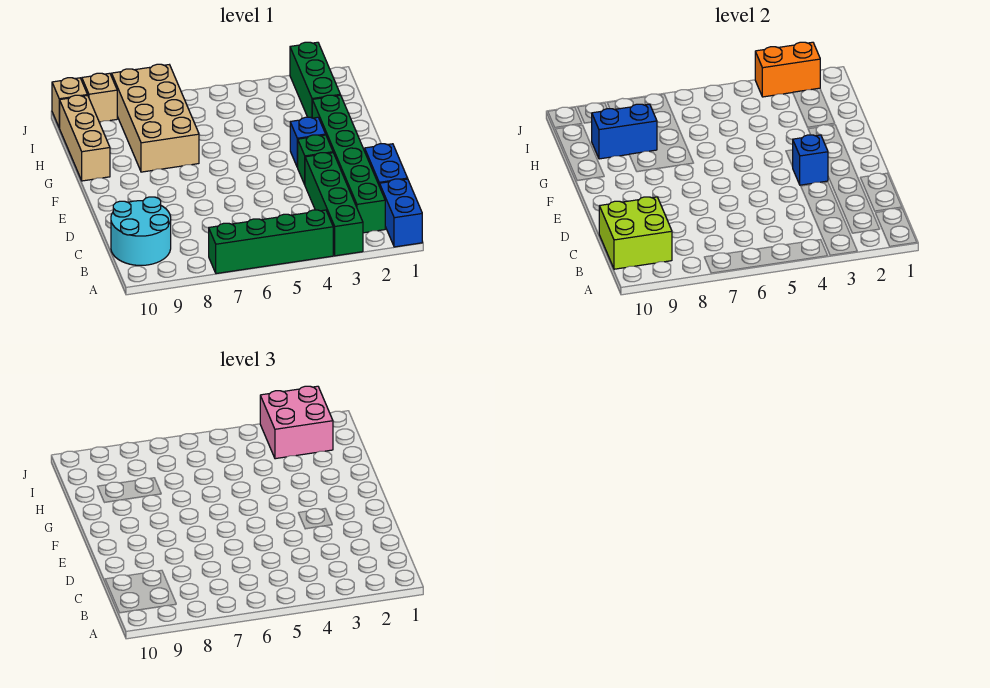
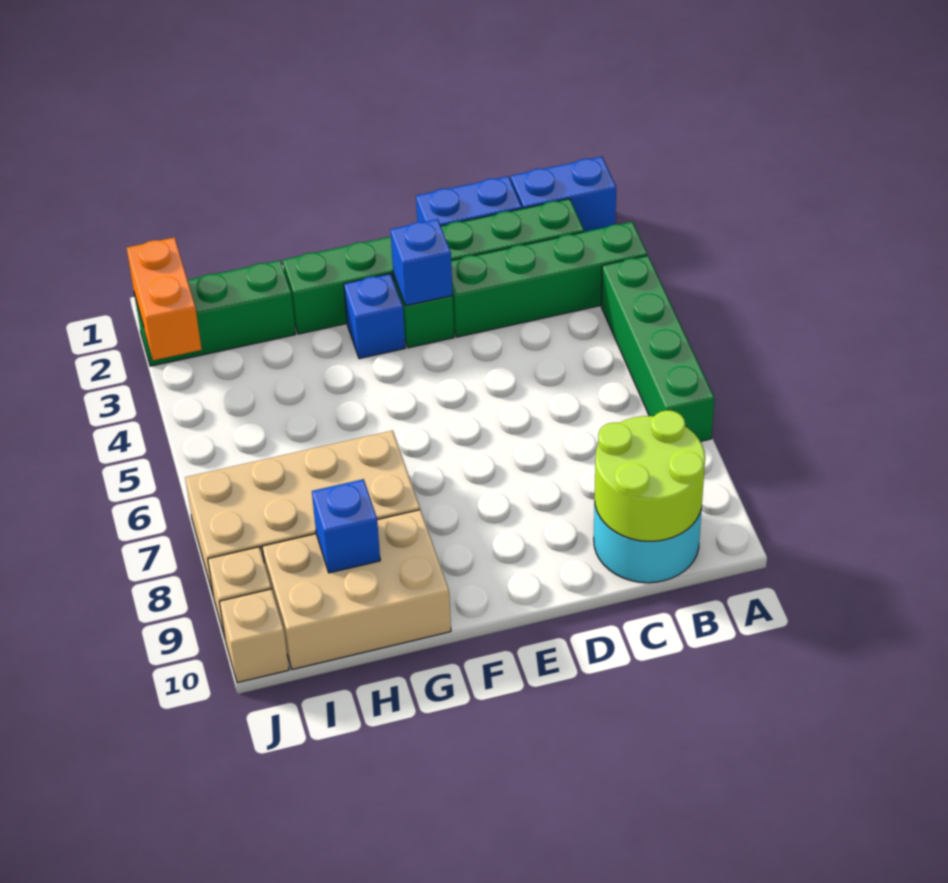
lime 2x2 brick [599,197,672,269] -> lime 2x2 round brick [595,410,705,541]
tan 1x3 brick [60,95,110,181] -> tan 2x3 brick [262,510,451,669]
blue 1x2 brick [592,104,657,159] -> blue 1x1 brick [312,479,380,573]
pink 2x2 brick [260,386,333,459] -> none

